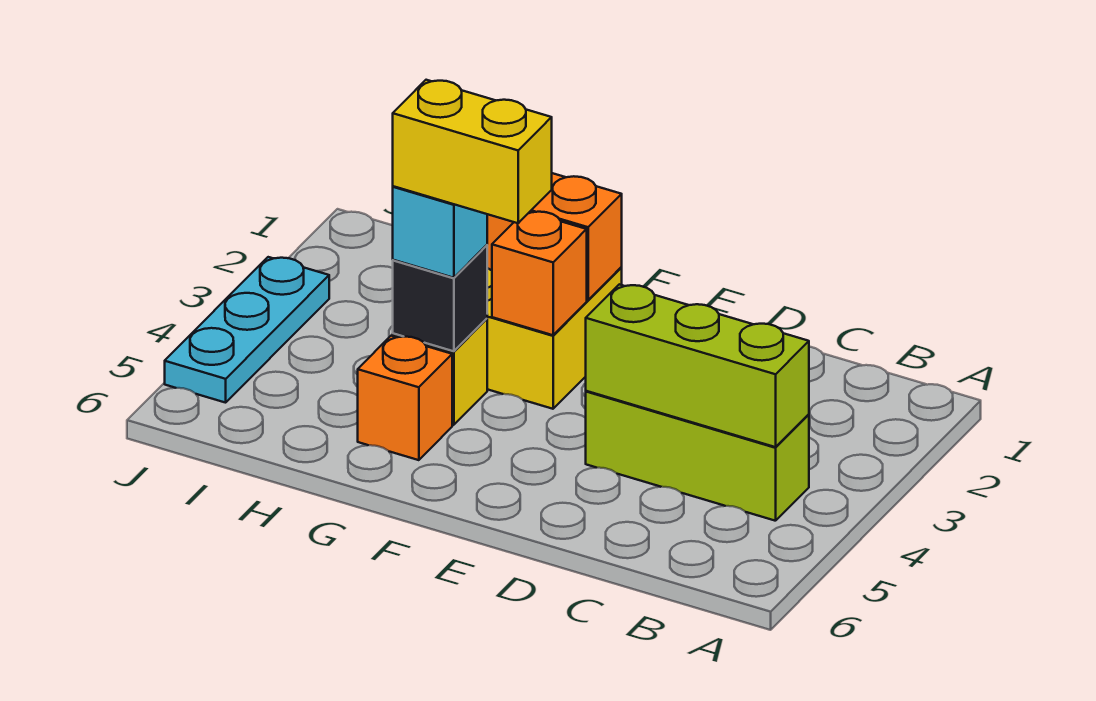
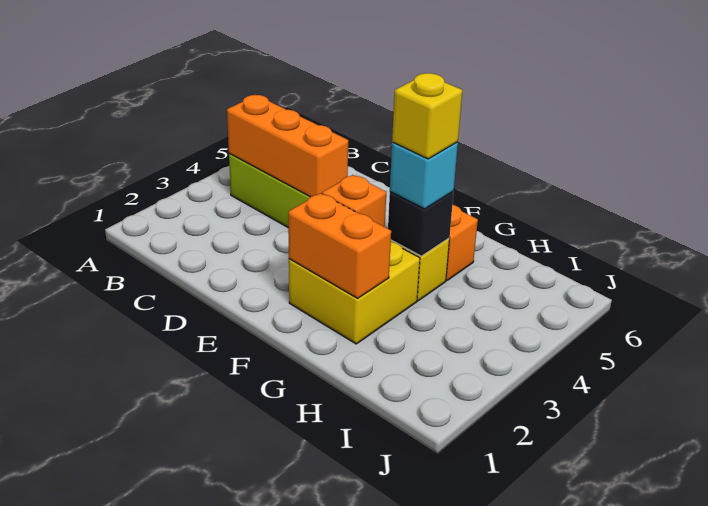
lime 1x3 brick [586,284,809,447] -> orange 1x3 brick [227,95,348,197]
yellow 1x2 brick [393,80,552,223] -> yellow 1x1 brick [392,73,462,159]
cyan 1x3 plate [165,257,329,403] -> none

